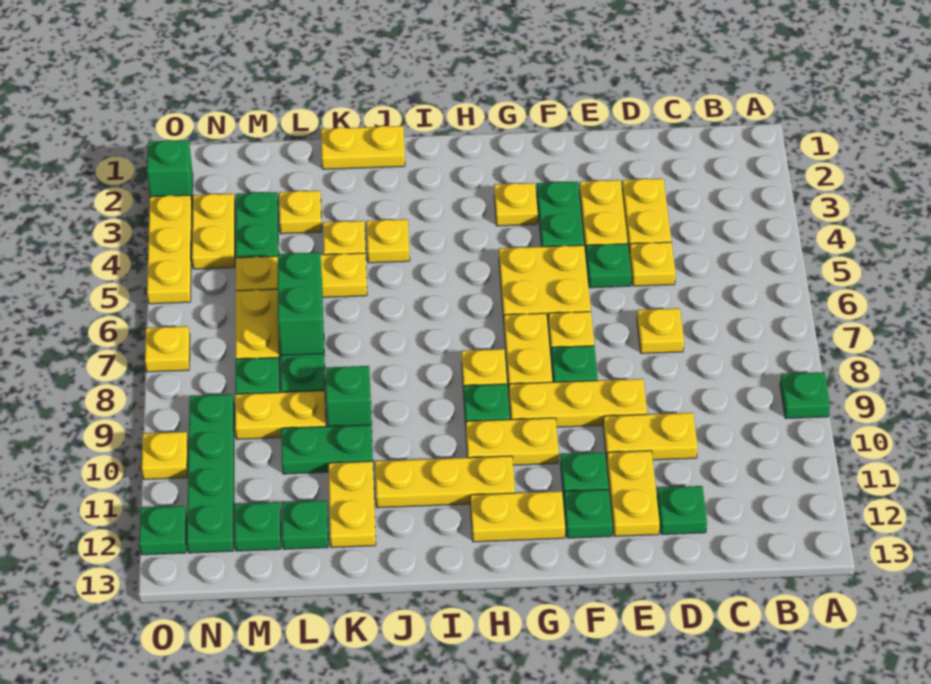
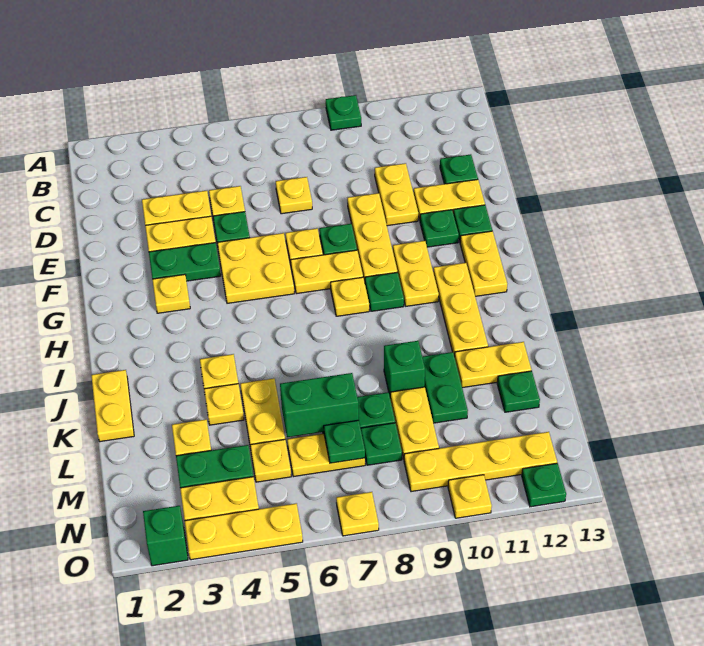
green 1x1 plate [235,502,281,551] -> green 1x1 plate moved to [324,420,365,463]
green 1x4 plate [187,394,234,553] -> yellow 1x4 plate [404,432,557,492]

